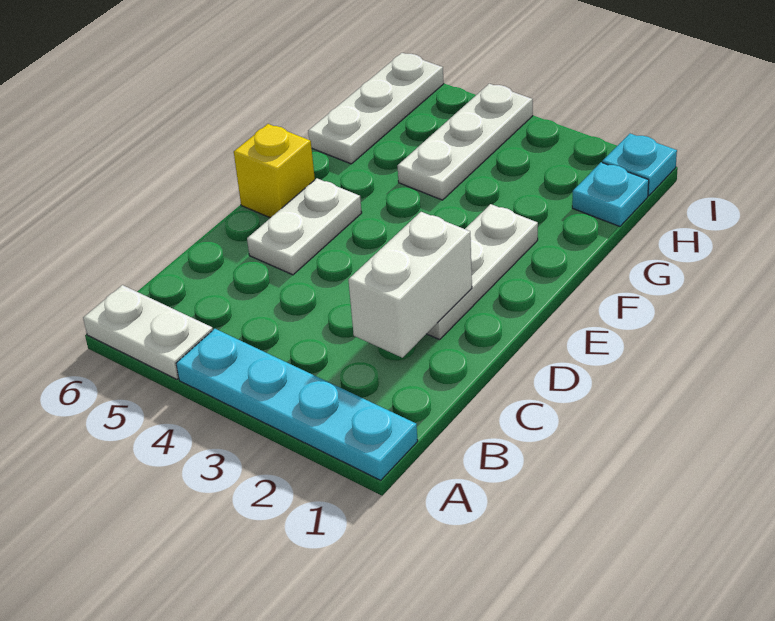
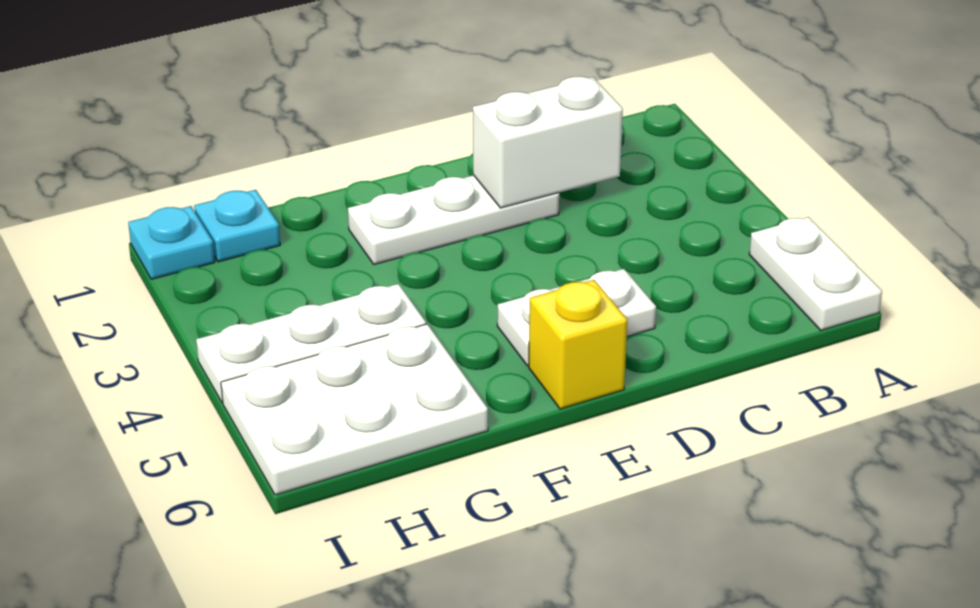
cyan 1x4 plate [176,329,418,480] -> none
white 1x3 plate [308,53,444,164] -> white 2x3 plate [221,324,488,495]

